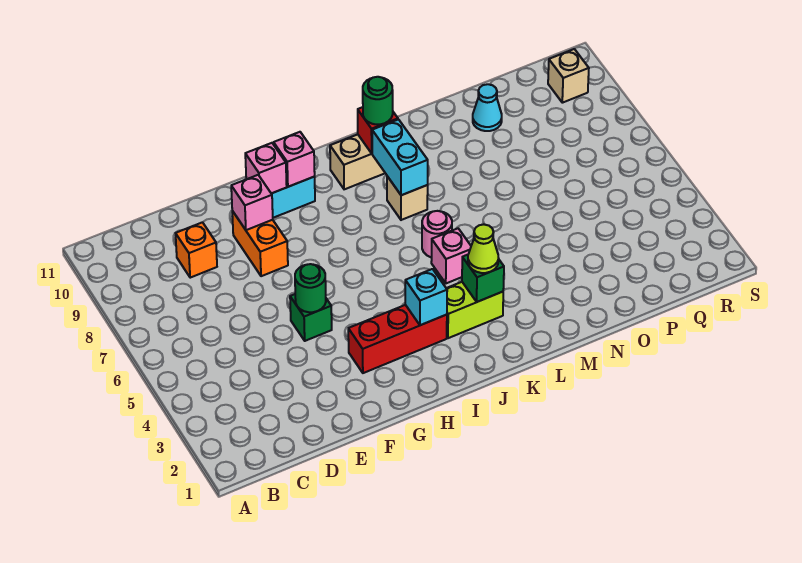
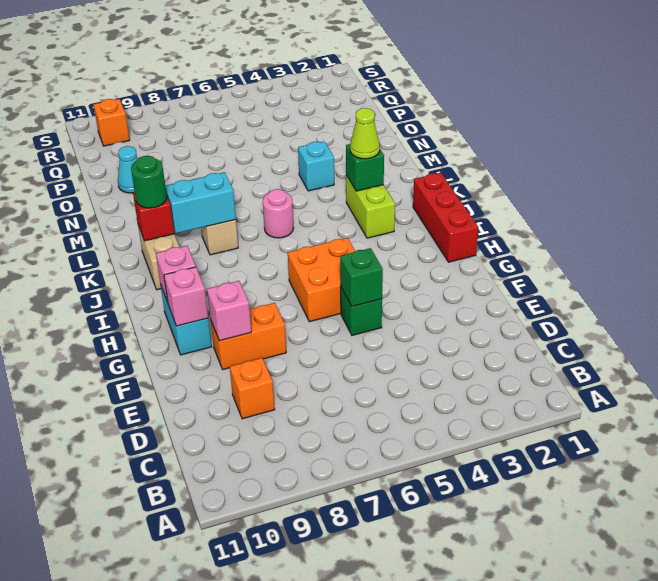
green 1x1 round brick [295,264,326,312] -> green 1x1 brick [340,248,383,306]
red 1x3 brick [348,305,447,373] -> red 1x3 brick moved to [413,173,478,262]
none -> orange 2x2 brick [288,238,355,322]
cyan 1x1 brick [405,269,447,325] -> cyan 1x1 brick moved to [298,141,334,191]
pink 1x1 brick [431,228,471,283] -> none
tan 1x1 brick [548,49,589,103] -> orange 1x1 brick [93,99,130,146]

